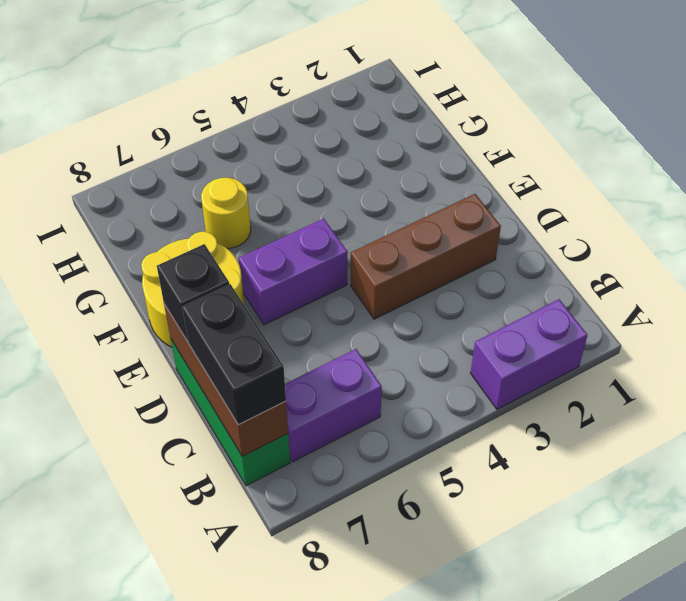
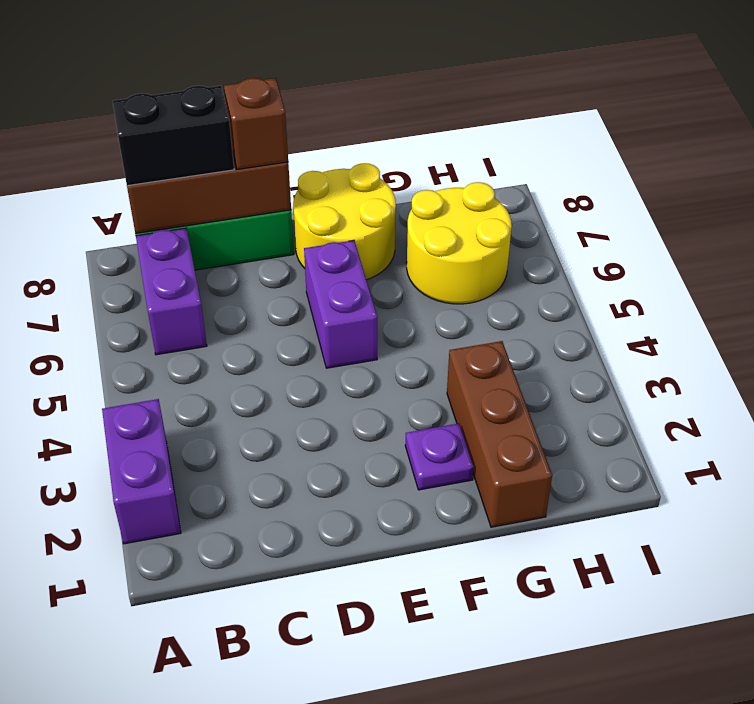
brown 1x3 brick [351,194,501,319] -> brown 1x3 brick moved to [447,341,552,527]
black 1x1 brick [157,244,229,340] -> brown 1x1 brick [224,78,288,169]
none -> purple 1x1 plate [405,423,474,490]
yellow 1x1 round brick [201,178,251,248] -> yellow 2x2 round brick [407,182,512,304]

